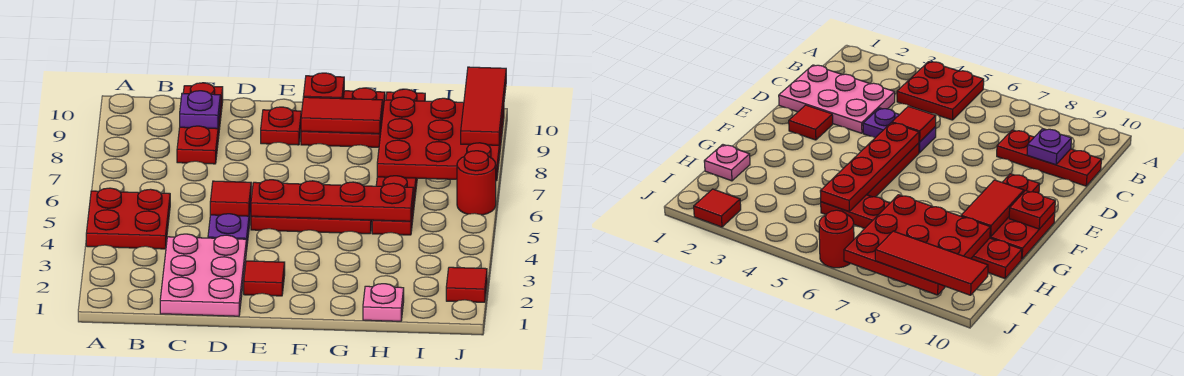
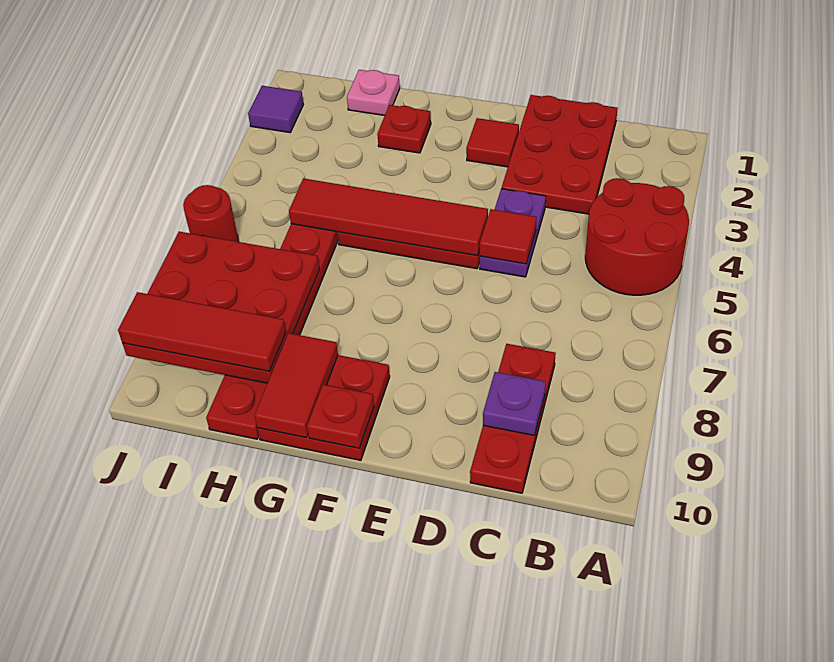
red 2x2 plate [86,188,170,249] -> red 2x2 round brick [585,178,689,295]
pink 2x3 plate [160,234,246,316] -> red 2x3 plate [502,95,618,214]
red 1x4 plate [251,180,413,221] -> red 1x4 tile [289,178,488,255]
red 1x1 plate [261,107,301,145] -> red 1x1 plate moved to [377,105,431,153]
red 1x2 tile [301,97,382,134] -> red 1x2 tile turned to [254,333,338,437]
red 1x1 tile [446,267,487,302] -> purple 1x1 tile [248,86,304,133]
red 1x3 tile [461,67,506,145] -> red 1x3 tile turned to [118,292,286,371]

